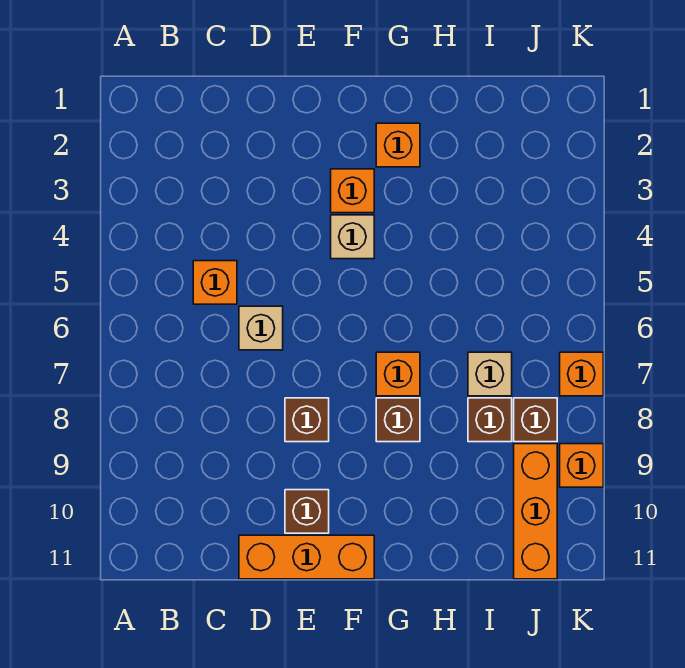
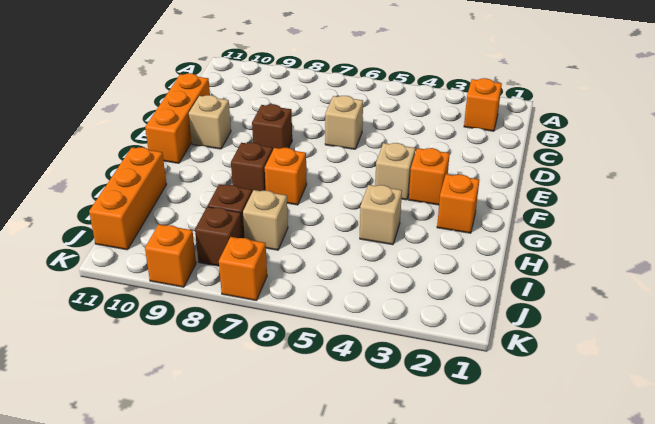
orange 1x1 brick [193,261,237,304] -> orange 1x1 brick moved to [464,78,502,131]
brown 1x1 brick [285,490,329,533] -> tan 1x1 brick [189,95,231,149]
none -> tan 1x1 brick [360,185,402,245]
orange 1x3 brick [514,444,557,579] -> orange 1x3 brick turned to [89,147,167,250]

